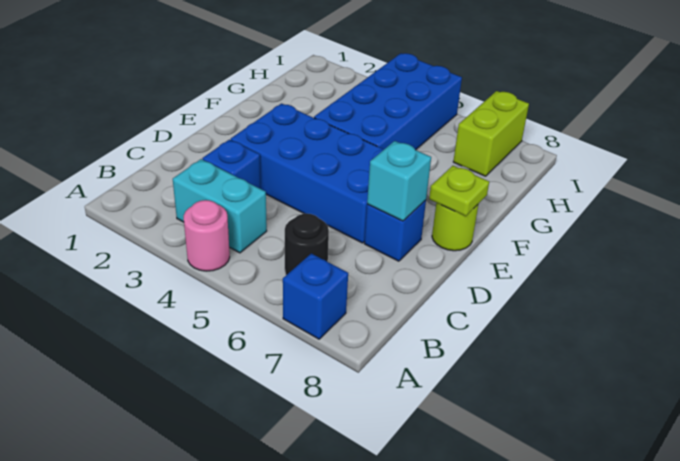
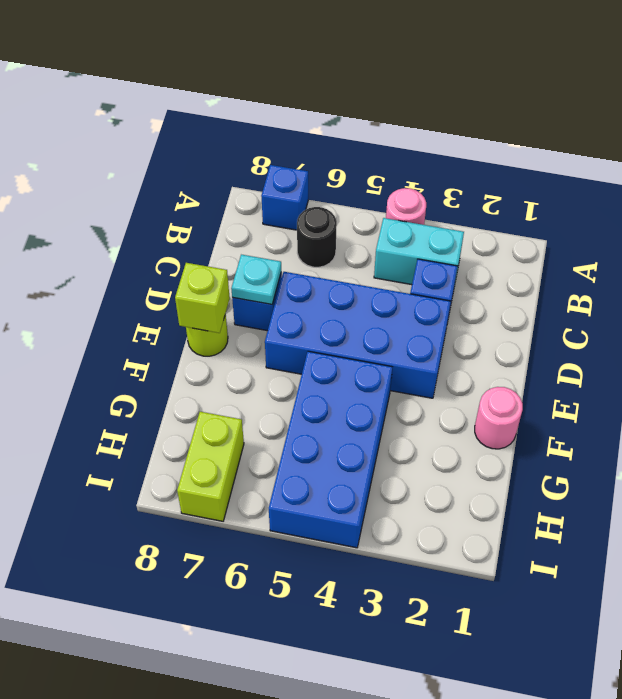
cyan 1x1 brick [367,141,431,221] -> cyan 1x1 plate [231,255,281,304]
lime 1x1 plate [429,166,489,216] -> lime 1x1 brick [175,263,230,333]
none -> pink 1x1 round brick [475,387,523,449]

